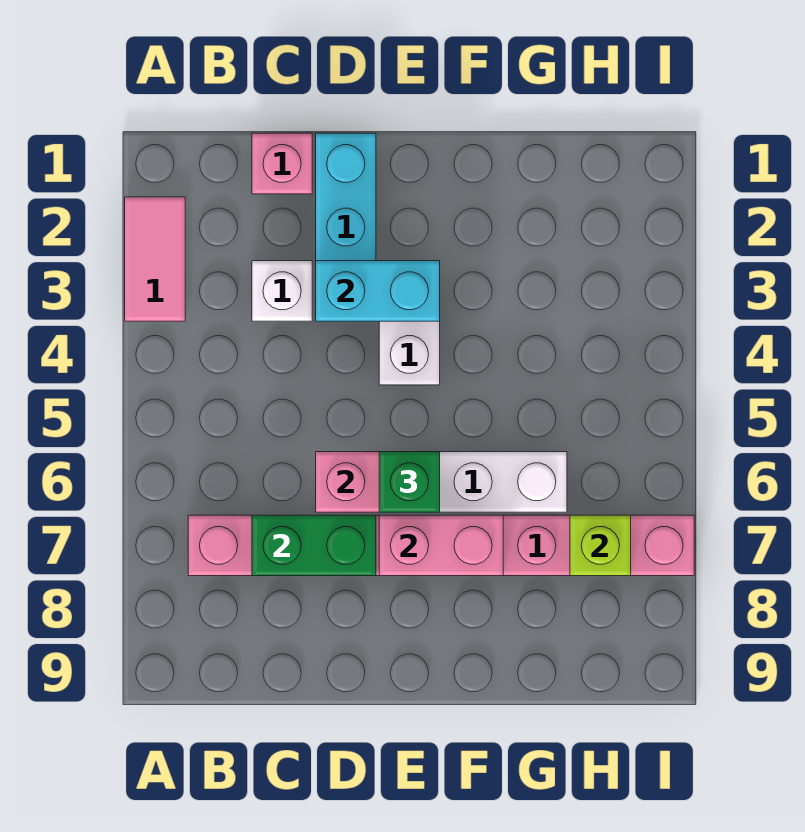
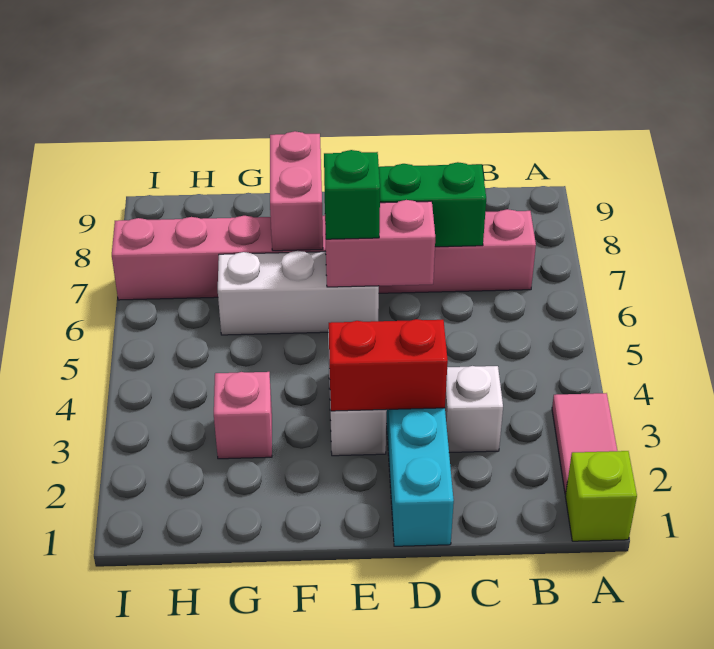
pink 1x1 brick [252,133,312,194] -> pink 1x1 brick moved to [214,372,272,459]
cyan 1x2 brick [316,261,440,321] -> red 1x2 brick [329,319,448,411]
pink 1x2 brick [379,515,503,576] -> pink 1x2 brick turned to [270,131,323,251]
lime 1x1 brick [570,515,631,576] -> lime 1x1 brick moved to [565,451,637,541]

